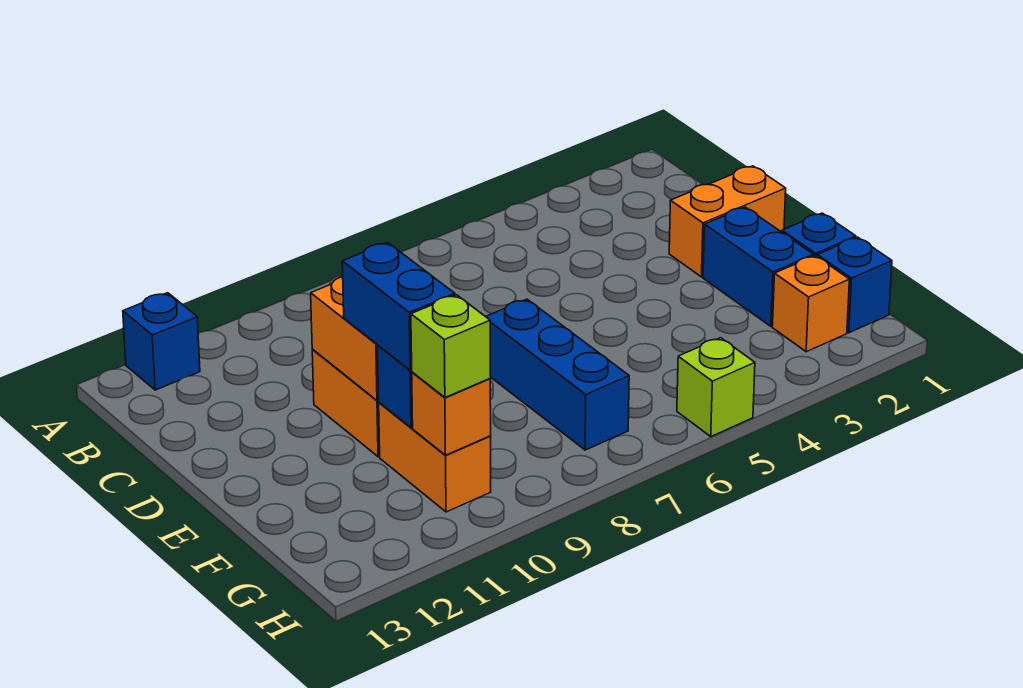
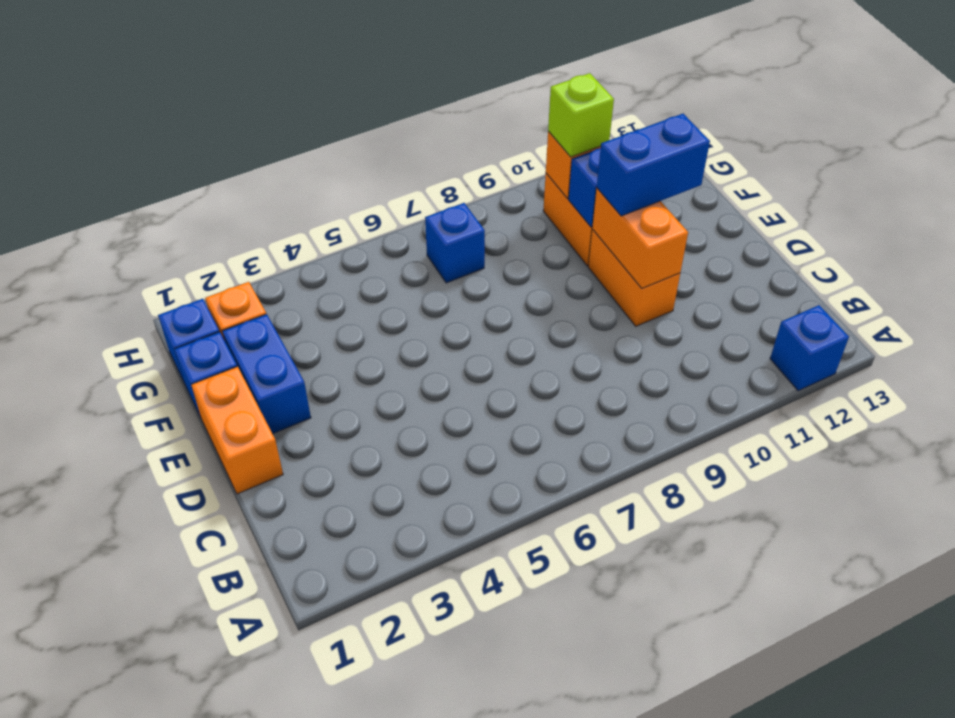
orange 1x2 brick [669,166,786,277] -> orange 1x2 brick turned to [191,367,283,494]
blue 1x3 brick [486,299,629,450] -> blue 1x1 brick [425,203,485,283]
blue 1x2 brick [342,242,455,370] -> blue 1x2 brick turned to [597,114,710,216]
lime 1x1 brick [677,338,755,436] -> none

